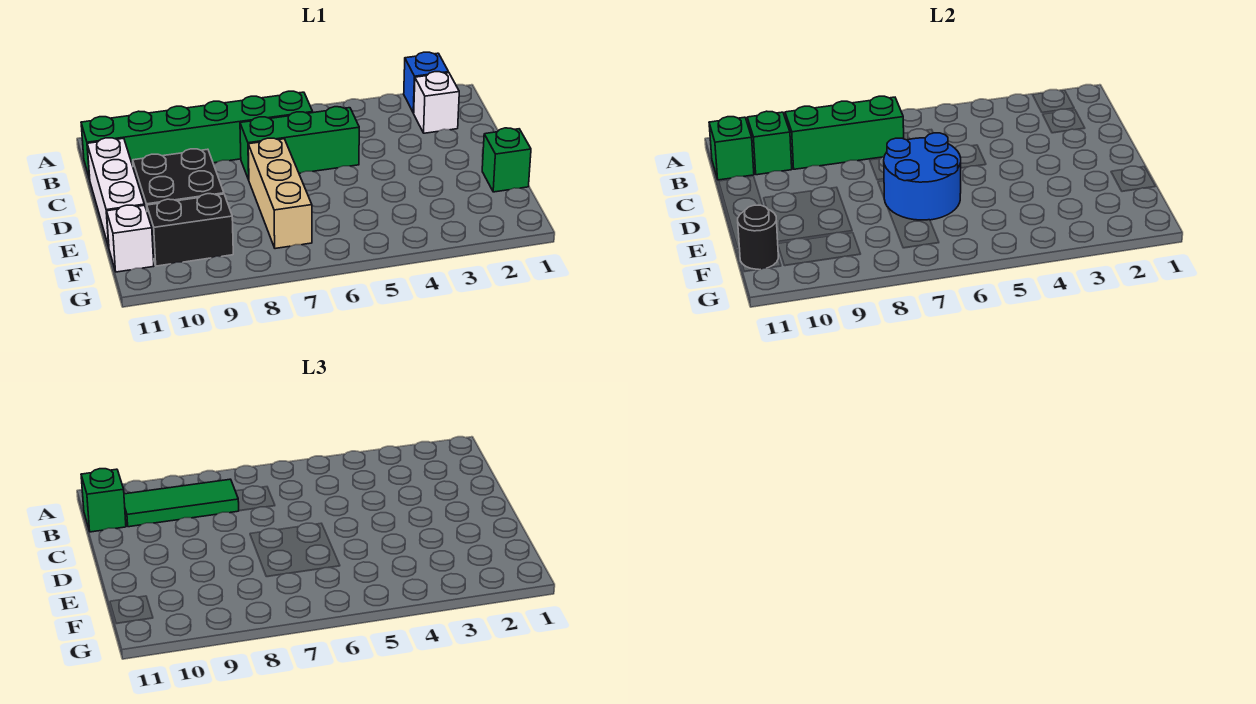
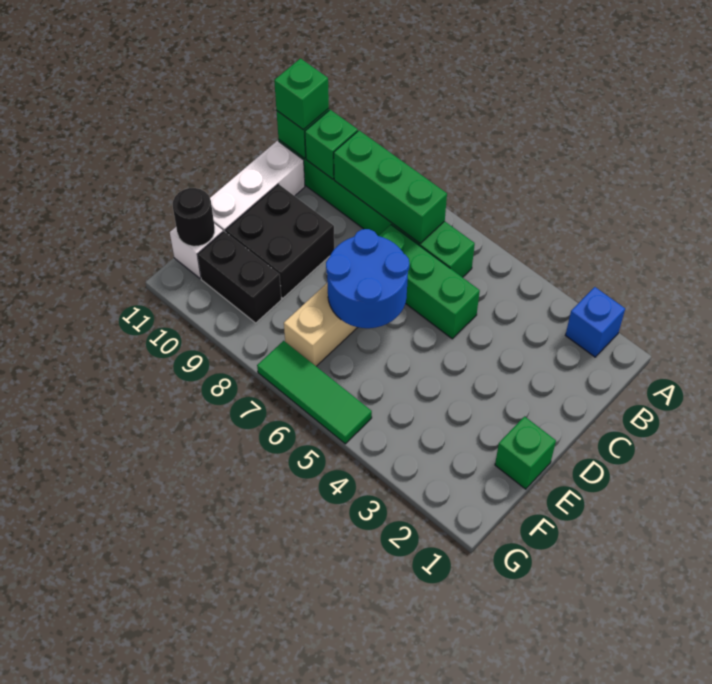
white 1x1 brick [414,72,459,133] -> none
green 1x3 tile [124,479,239,527] -> green 1x3 tile moved to [257,341,372,444]

